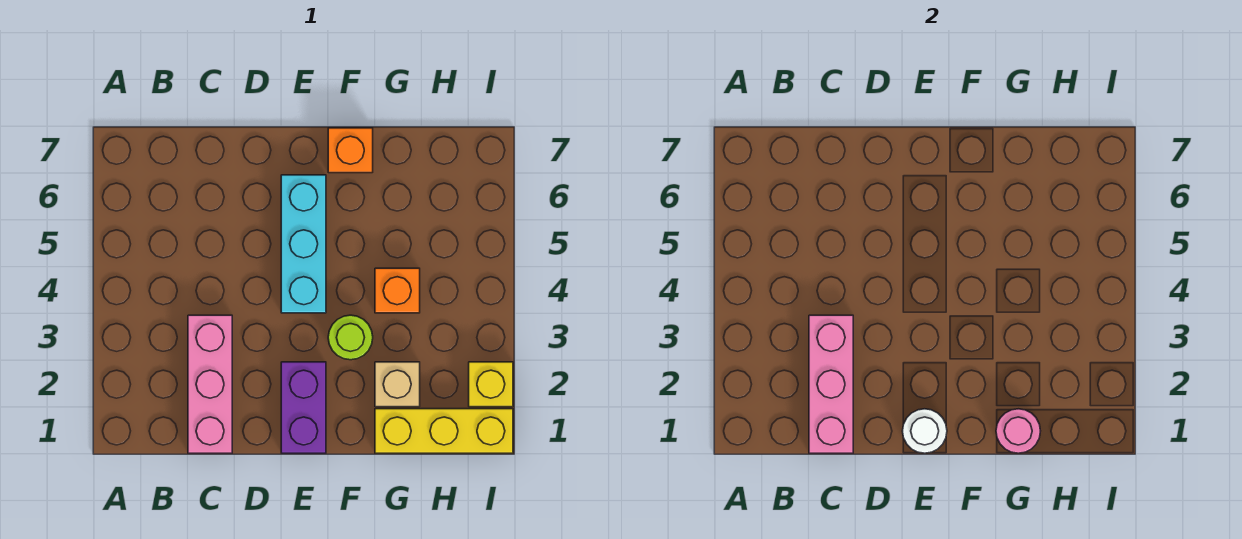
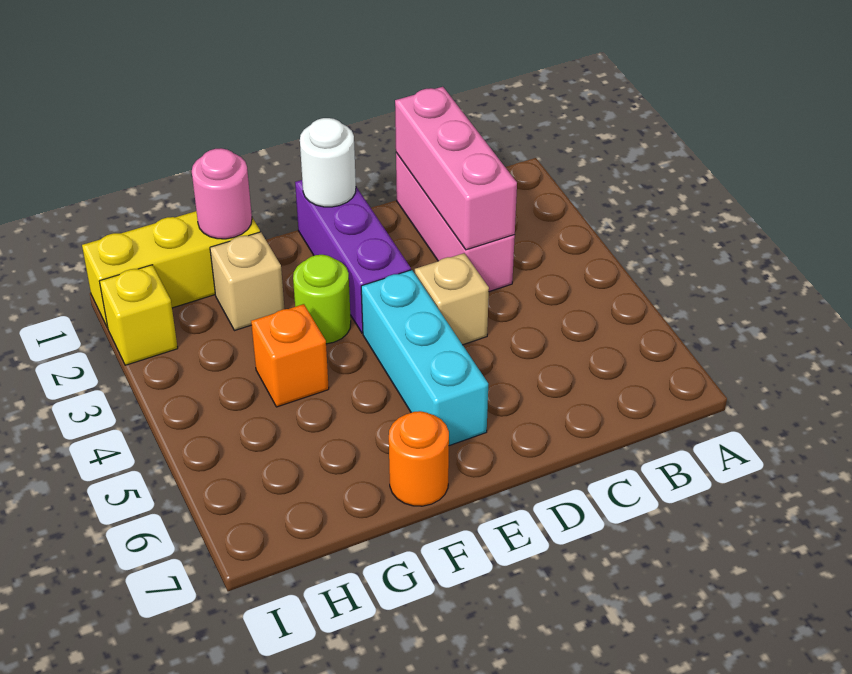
none -> tan 1x1 brick [415,253,489,345]
purple 1x2 brick [281,362,326,453] -> purple 1x3 brick [295,180,411,333]
orange 1x1 brick [328,128,373,173] -> orange 1x1 round brick [389,411,449,506]

